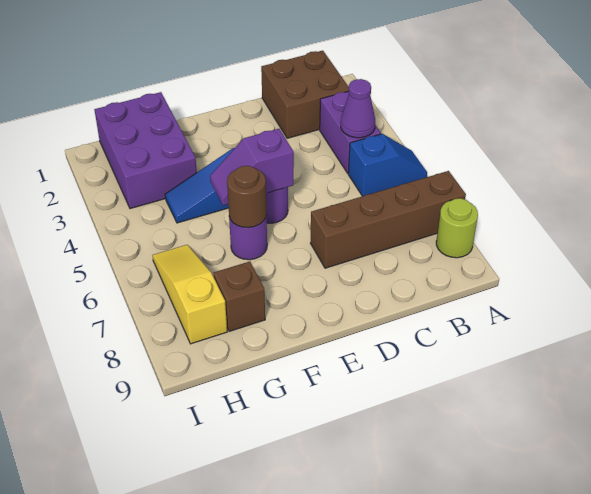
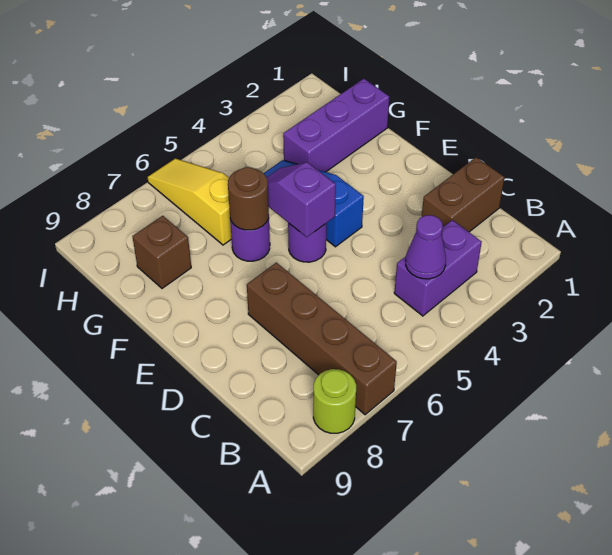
blue 1x2 slope [348,134,427,196] -> none
brown 2x2 brick [261,51,349,138] -> brown 1x2 brick [422,157,505,232]
purple 2x3 brick [94,92,197,209] -> purple 1x3 brick [283,79,389,172]
yellow 1x3 slope [152,245,227,344] -> yellow 1x3 slope turned to [147,159,232,245]

